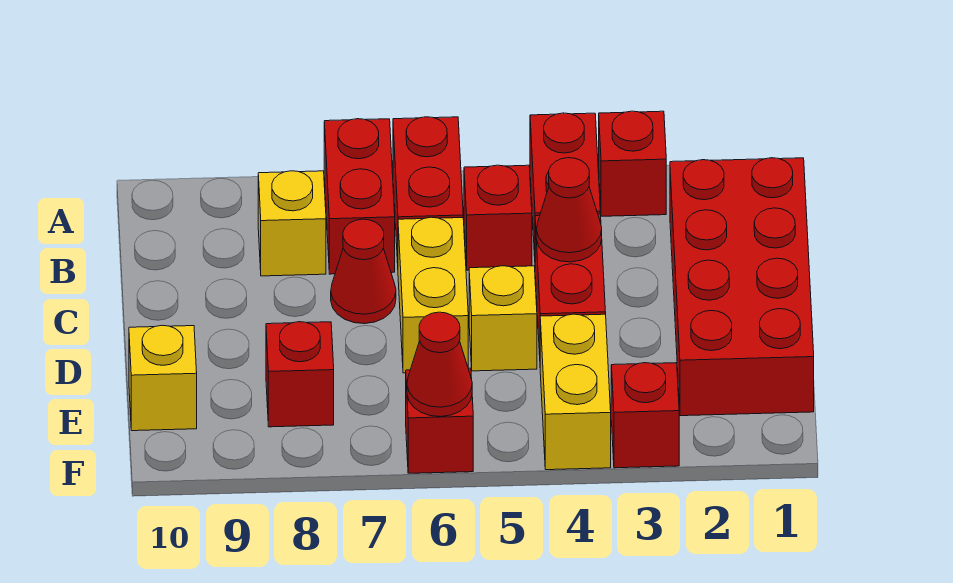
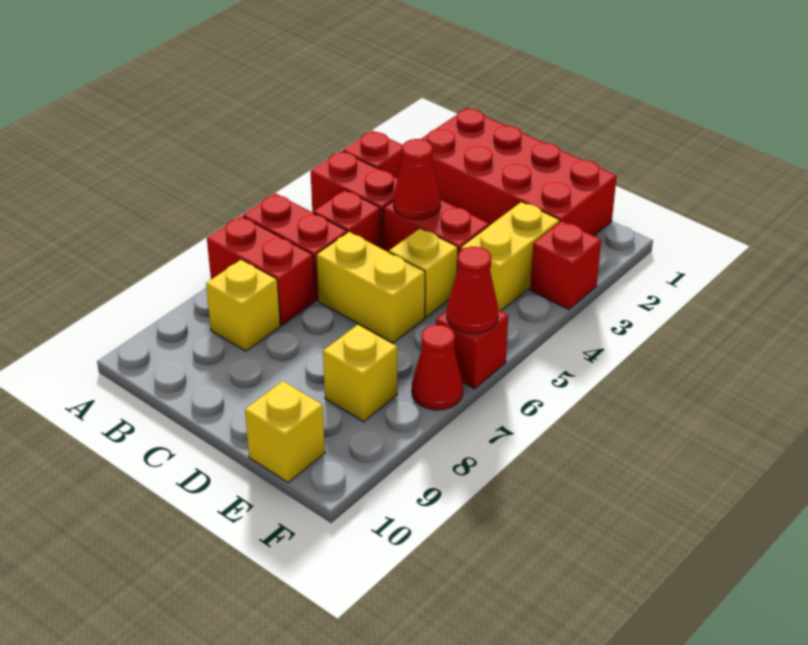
red 1x1 cone [331,219,396,324] -> red 1x1 cone moved to [412,325,463,410]
yellow 1x2 brick [540,314,611,470] -> yellow 1x2 brick turned to [461,202,560,311]
red 1x1 brick [266,322,334,427] -> yellow 1x1 brick [323,325,398,422]

